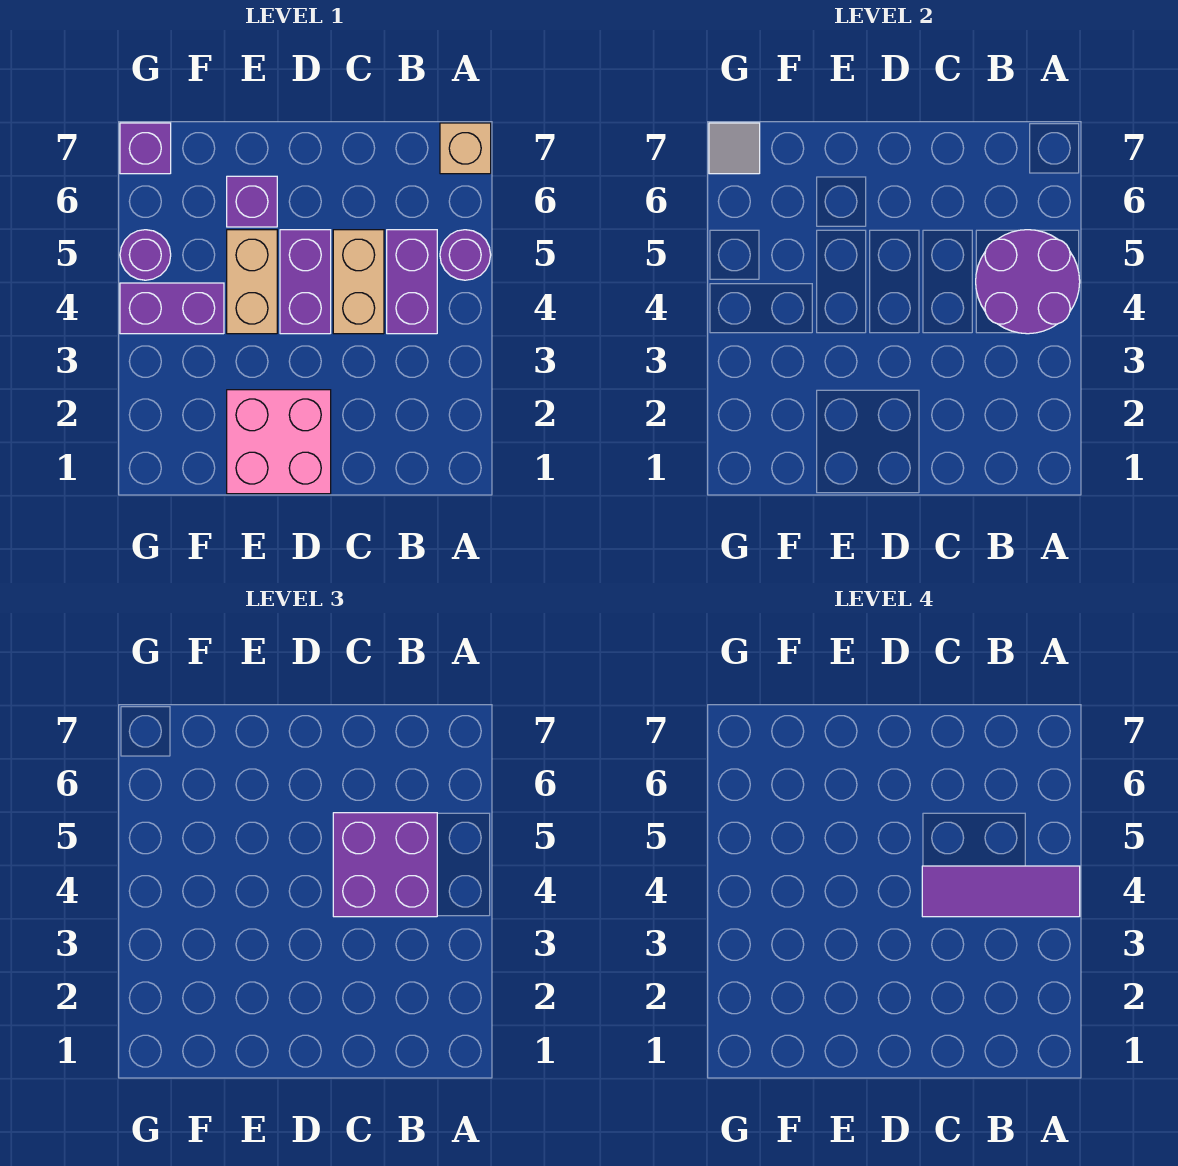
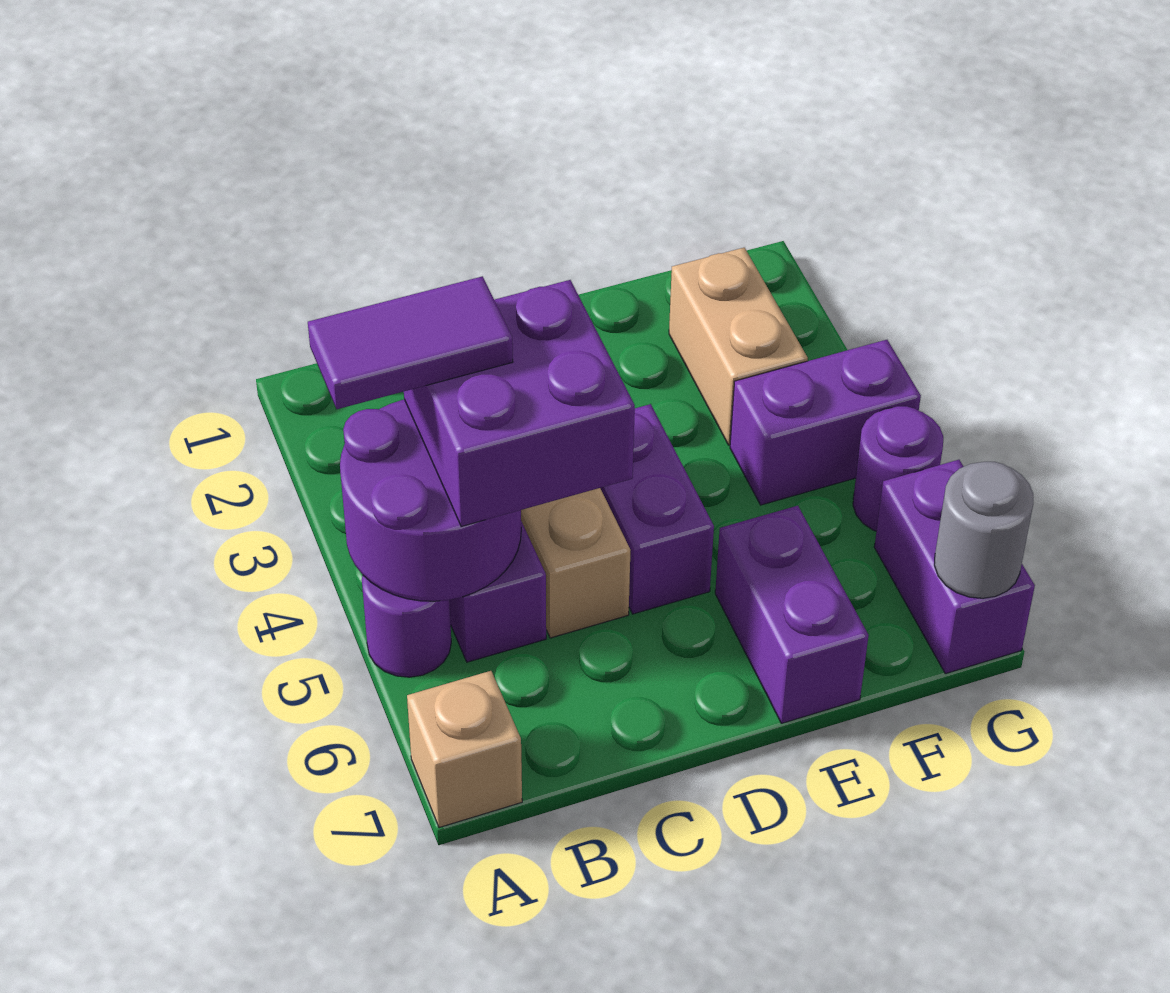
purple 1x3 tile [922,866,1080,917] -> purple 1x2 tile [308,276,513,409]
pink 2x2 brick [227,390,331,494] -> none
tan 1x2 brick [227,230,277,334] -> tan 1x2 brick moved to [669,248,808,445]
purple 1x1 brick [227,176,277,227] -> purple 1x2 brick [715,506,869,723]
purple 1x1 brick [120,123,171,174] -> purple 1x2 brick [874,460,1035,674]
grey 1x1 tile [709,123,760,174] -> grey 1x1 round brick [934,462,1033,598]

